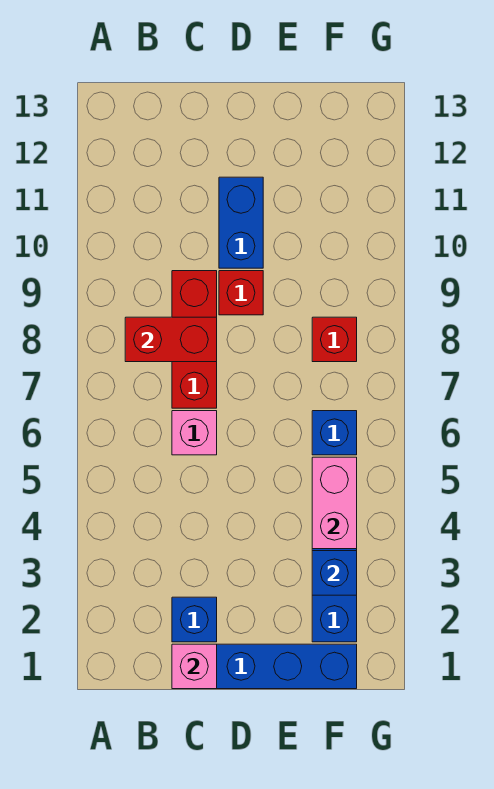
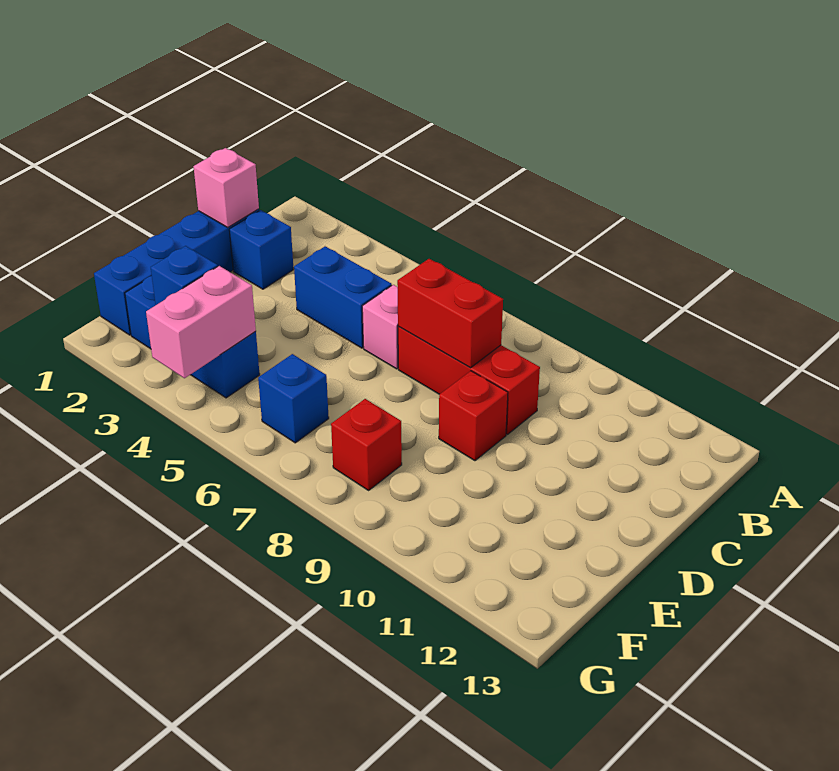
red 1x2 brick [125,317,217,362] -> red 1x2 brick turned to [397,259,503,368]
blue 1x2 brick [219,177,263,268] -> blue 1x2 brick moved to [294,246,392,348]
pink 1x2 brick [312,457,357,549] -> pink 1x2 brick turned to [146,266,256,378]

